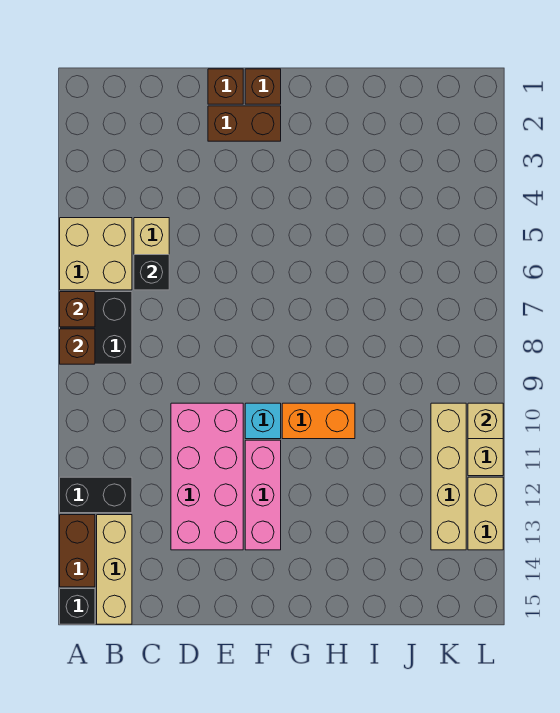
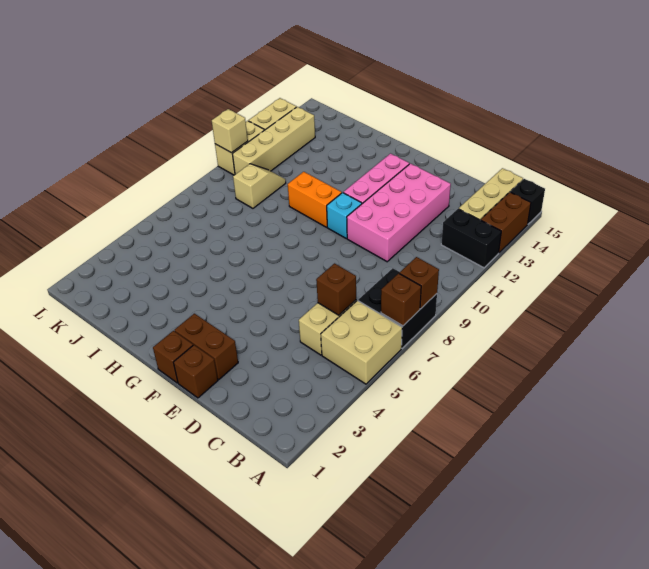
black 1x1 brick [134,255,169,290] -> brown 1x1 brick [316,263,356,315]
none -> tan 1x2 slope [233,164,286,208]

